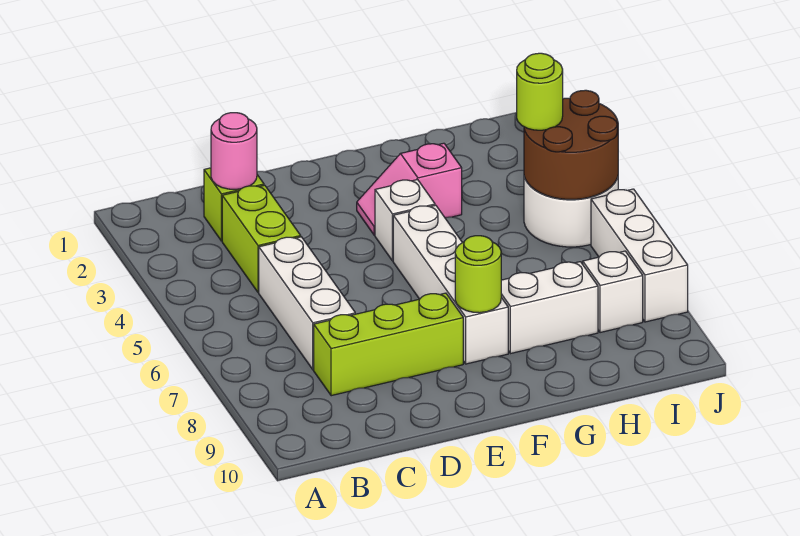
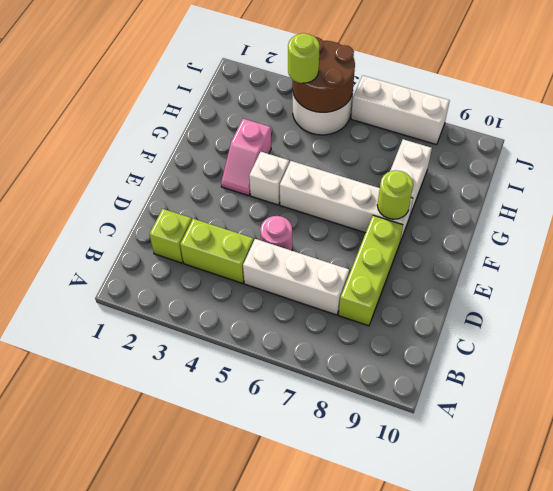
pink 1x1 round brick [211,113,257,189] -> pink 1x1 round brick moved to [260,216,292,251]
white 1x1 brick [583,251,643,333] -> none

